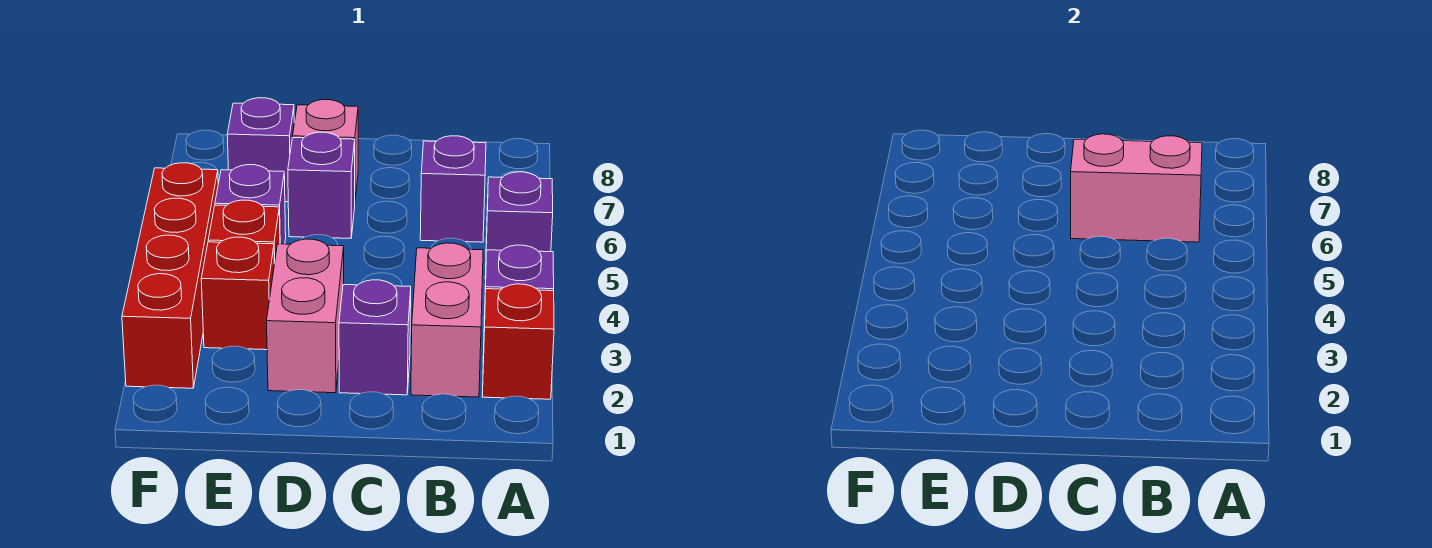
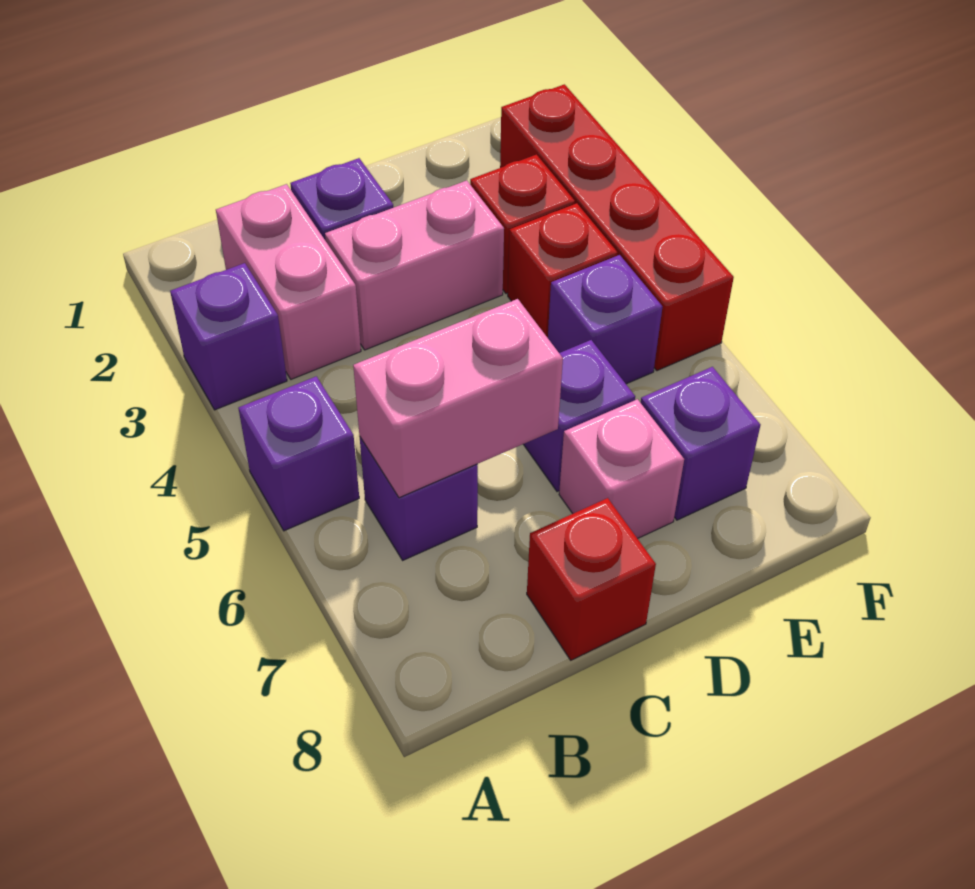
red 1x1 brick [482,284,554,399] -> red 1x1 brick moved to [527,498,656,660]
pink 1x2 brick [267,239,344,393] -> pink 1x2 brick turned to [325,180,504,350]

